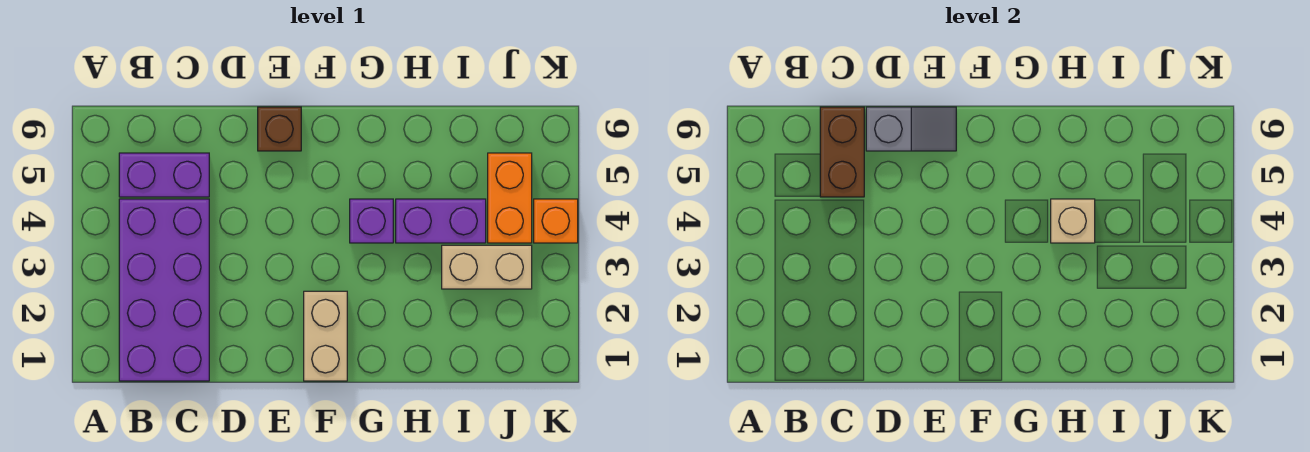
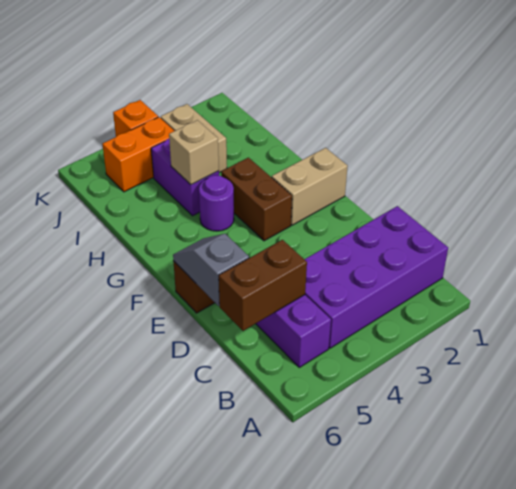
none -> brown 1x2 brick [221,158,292,241]
purple 1x1 brick [350,199,393,243] -> purple 1x1 round brick [199,175,234,231]

